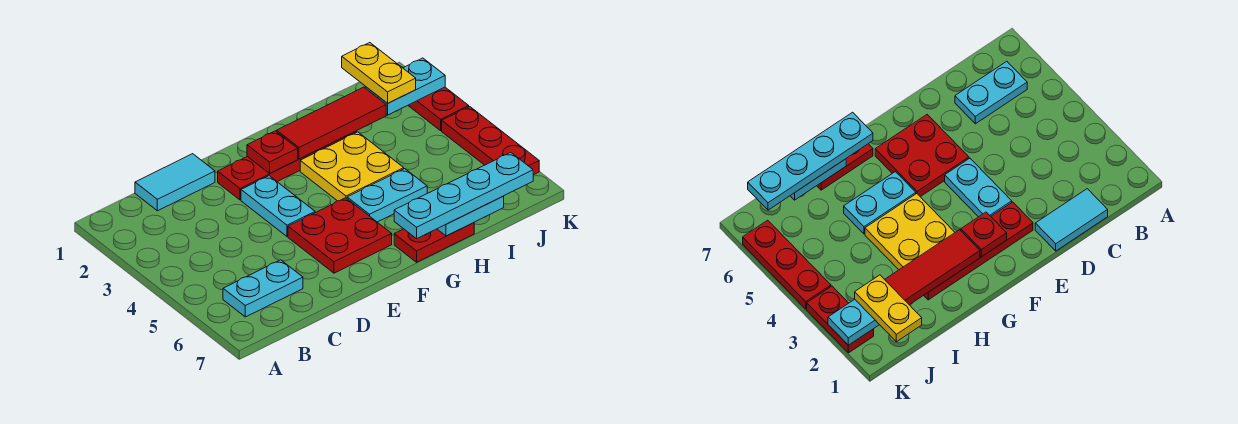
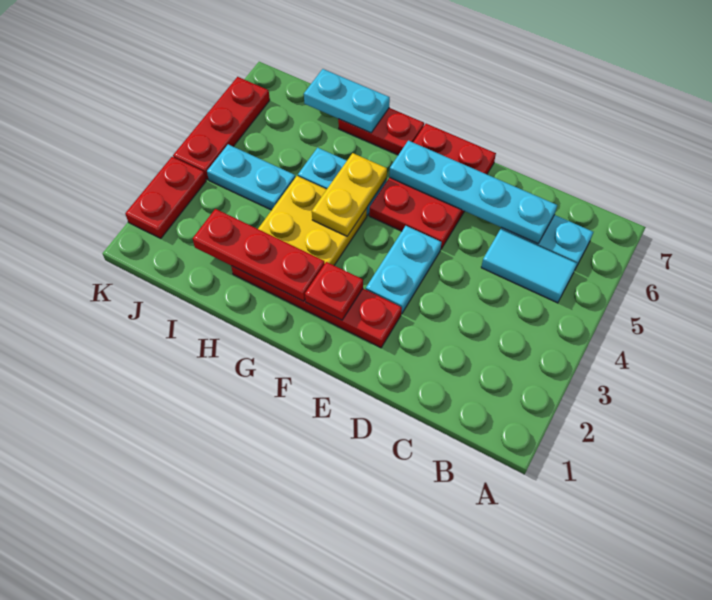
cyan 1x2 tile [135,154,215,211] -> cyan 1x2 tile moved to [481,229,577,303]
red 2x2 plate [288,198,392,273] -> red 2x3 plate [369,124,496,249]
red 1x3 tile [277,87,386,159] -> red 1x3 plate [193,209,325,301]
cyan 1x4 plate [394,152,533,239] -> cyan 1x4 plate moved to [389,141,557,244]
yellow 1x2 plate [342,43,416,103] -> yellow 1x2 plate moved to [312,153,387,236]
cyan 1x2 plate [365,58,445,115] -> cyan 1x2 plate moved to [207,144,295,210]

